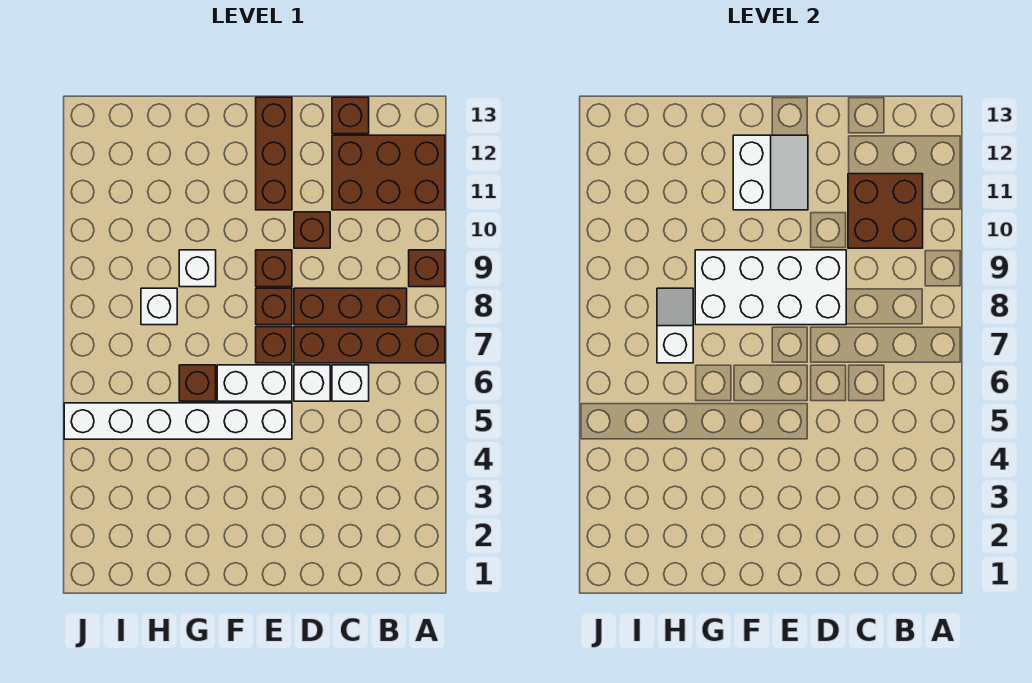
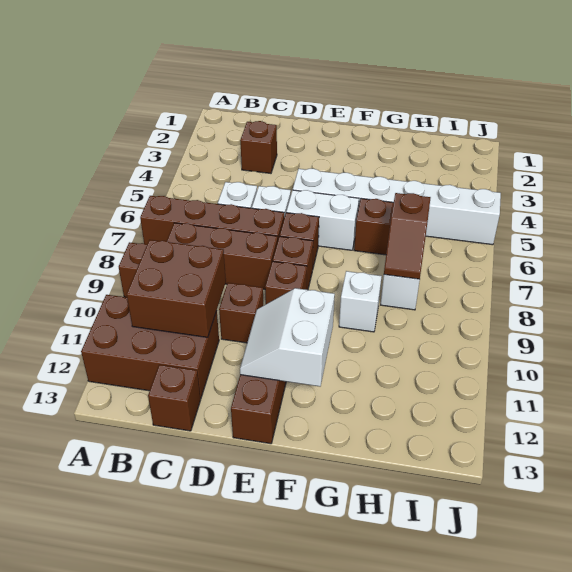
none -> brown 1x1 brick [240,121,277,173]
white 2x4 brick [695,250,846,325] -> none
white 1x2 slope [657,288,693,363] -> brown 1x2 slope [384,193,431,279]

